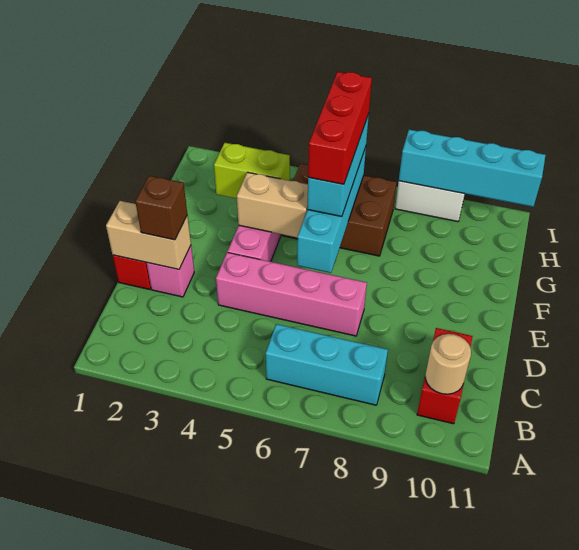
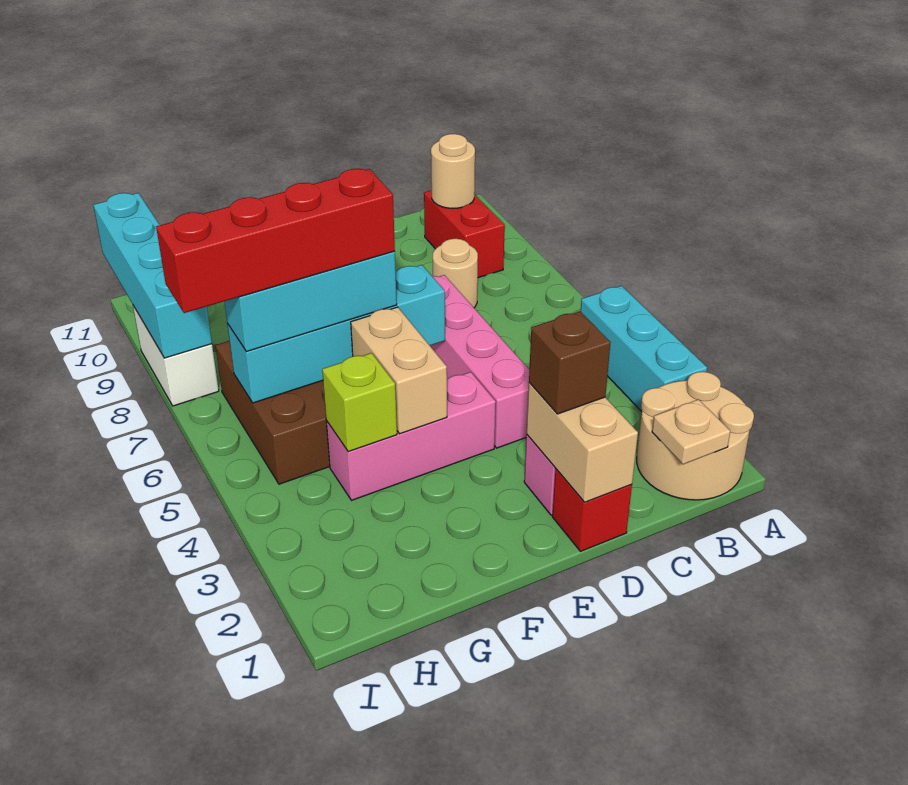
none -> tan 2x2 round brick [637,372,754,500]
none -> tan 1x1 plate [652,399,730,464]
cyan 1x3 brick [266,324,388,405] -> cyan 1x3 brick moved to [581,286,707,412]
red 1x2 brick [417,328,473,424] -> red 1x2 brick turned to [424,190,505,278]
none -> tan 1x1 round brick [433,239,478,308]
red 1x3 brick [308,72,372,184] -> red 1x4 brick [156,169,395,313]
lime 1x2 brick [214,143,290,198] -> lime 1x1 brick [322,353,397,452]

